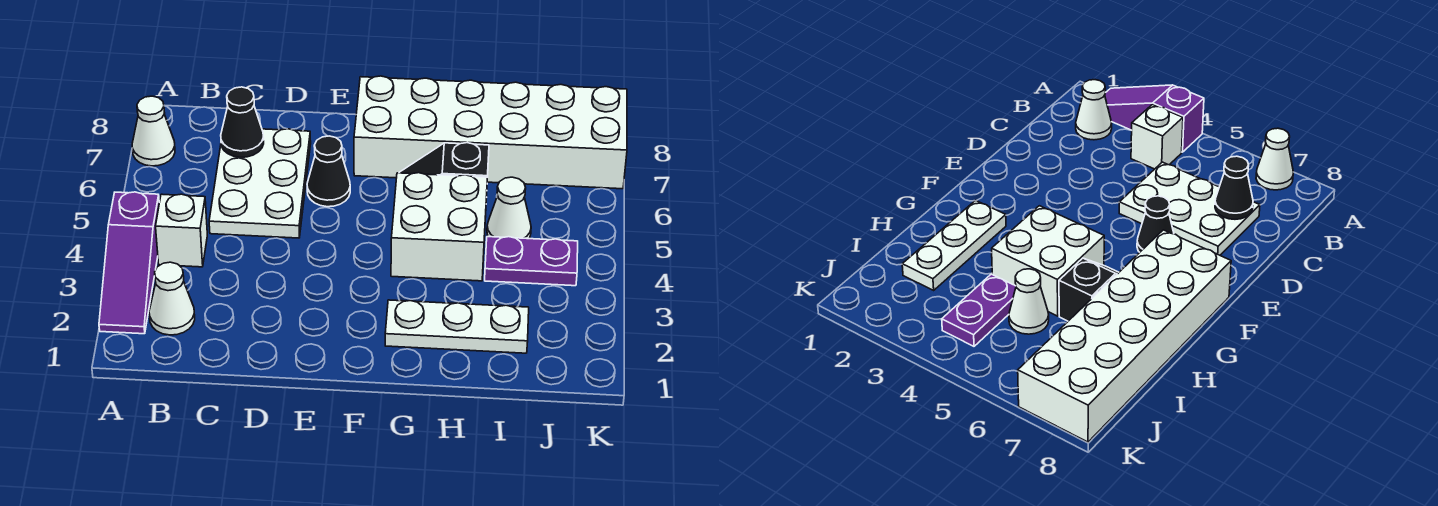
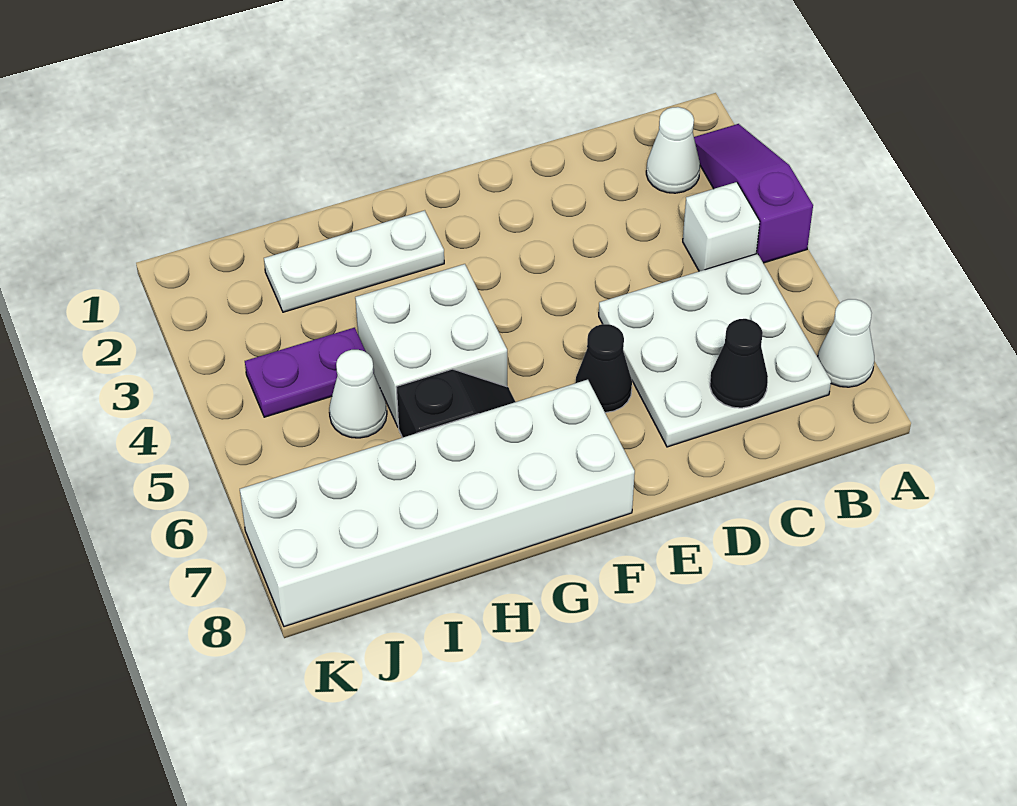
white 2x3 plate [209,129,311,238] -> white 3x3 plate [599,254,831,447]

